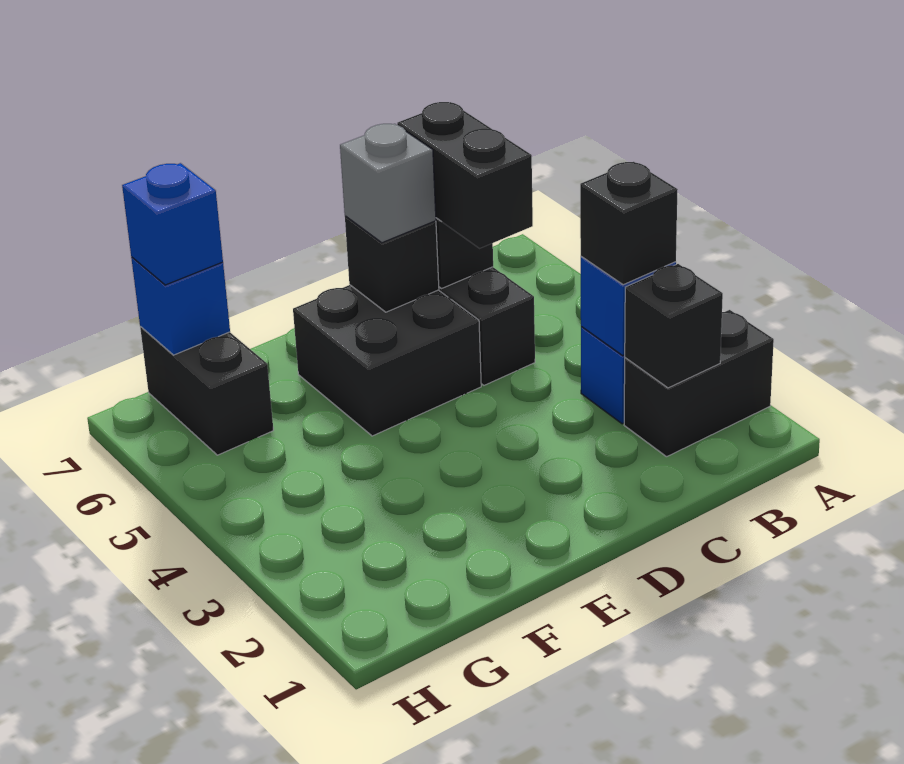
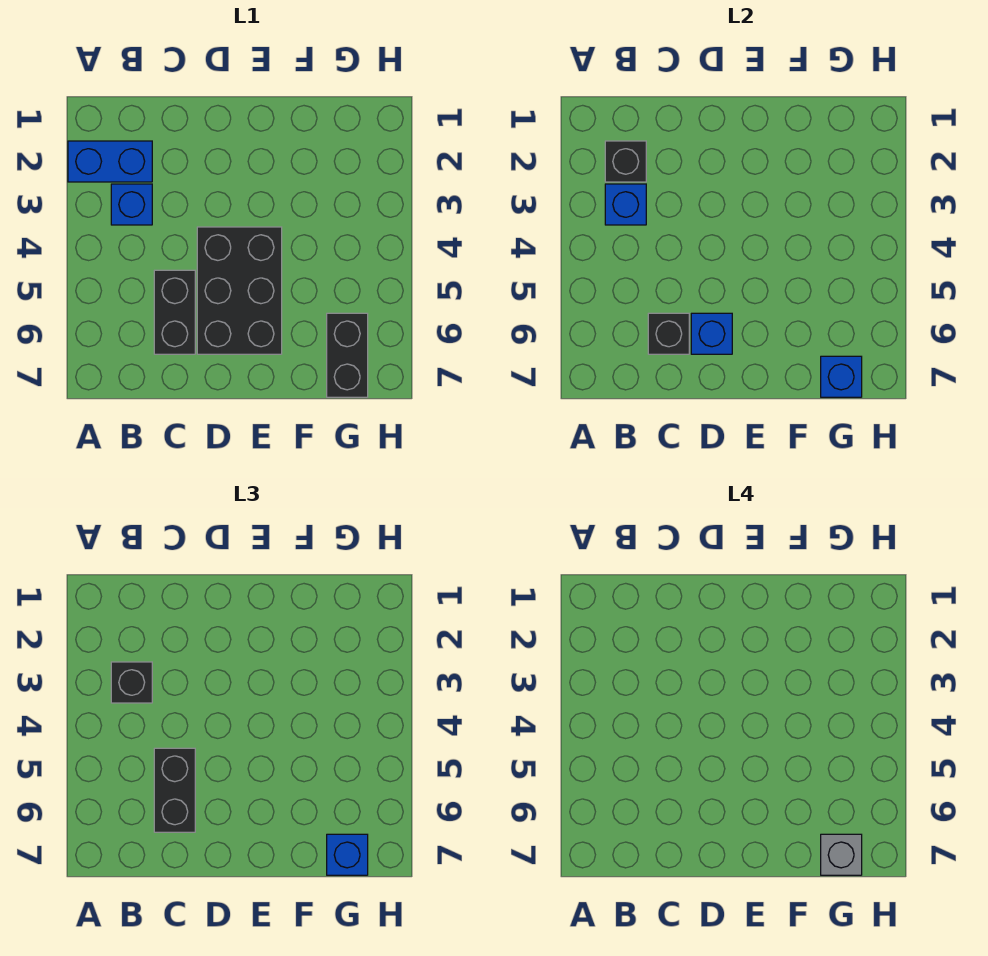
black 1x2 brick [624,310,774,457] -> blue 1x2 brick [68,141,152,182]
black 2x2 brick [293,285,481,436] -> black 2x3 brick [197,227,282,354]
black 1x1 brick [345,216,439,312] -> blue 1x1 brick [691,313,732,354]
grey 1x1 brick [340,124,436,243] -> grey 1x1 brick moved to [821,834,862,875]

